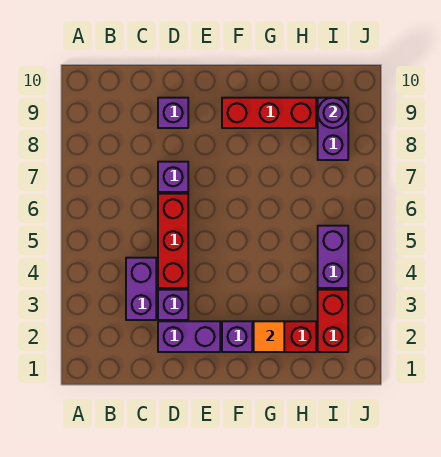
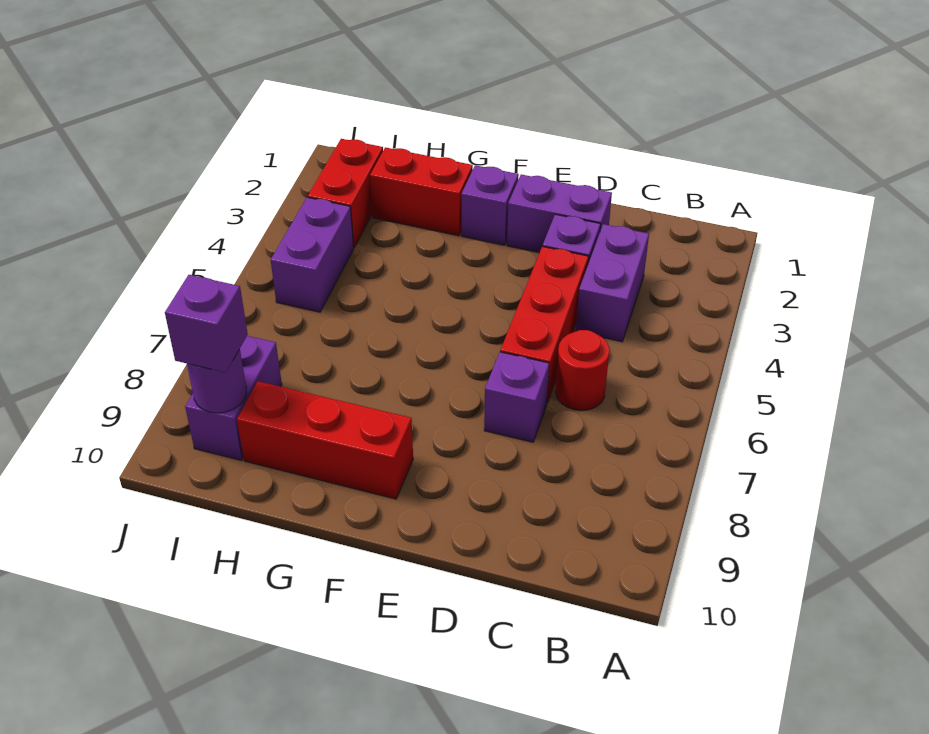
none -> red 1x1 round brick [555,330,610,411]
purple 1x1 brick [158,98,188,128] -> purple 1x1 brick moved to [165,275,248,373]
orange 1x1 tile [254,321,284,352] -> none

